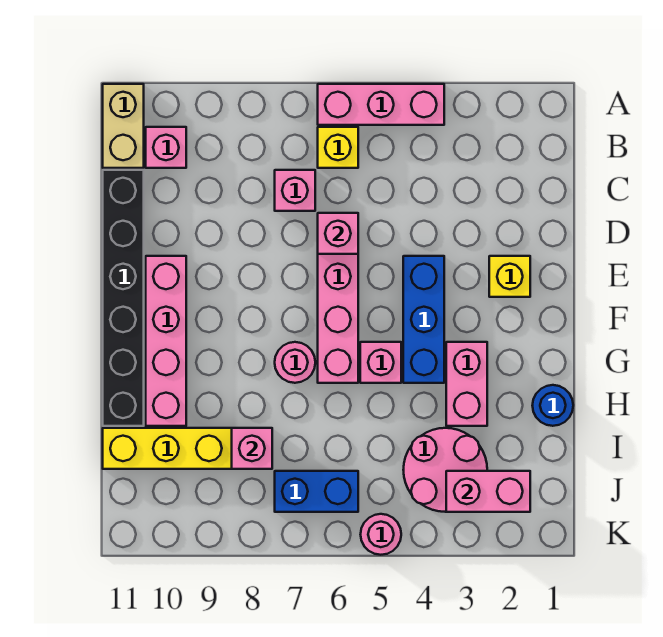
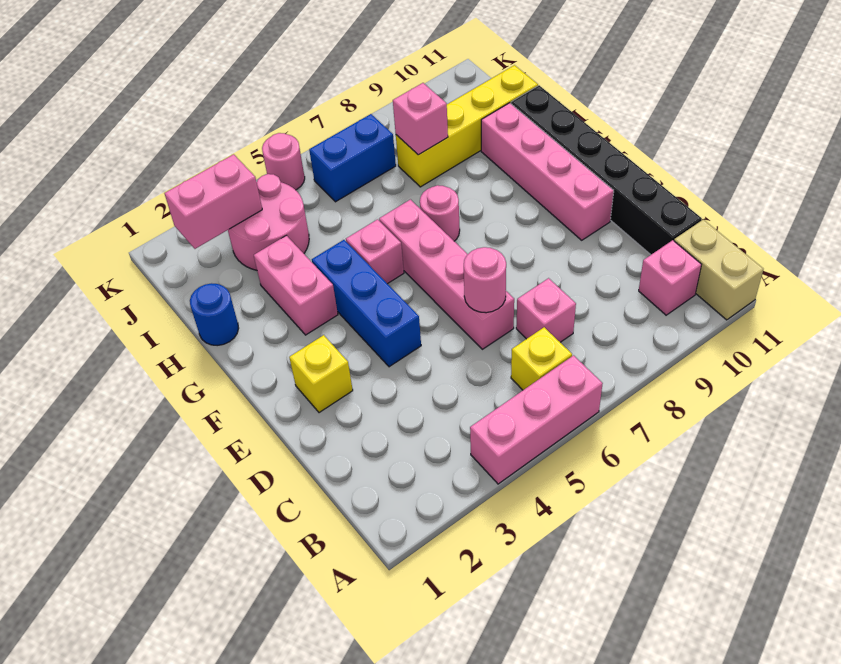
pink 1x1 brick [318,213,358,254] -> pink 1x1 round brick [464,247,506,313]

